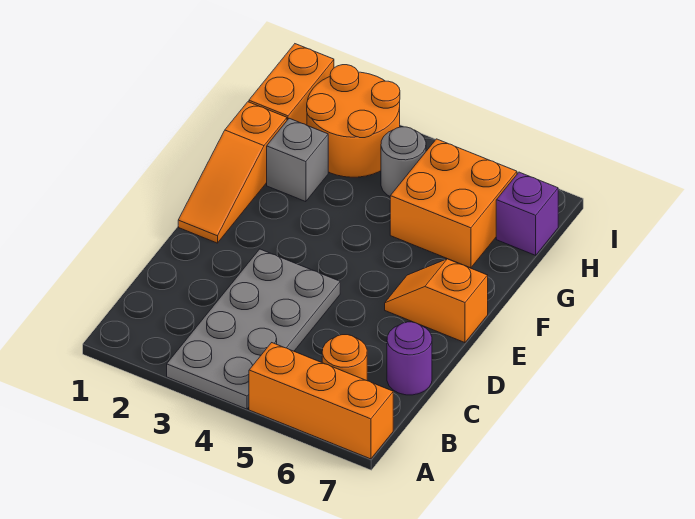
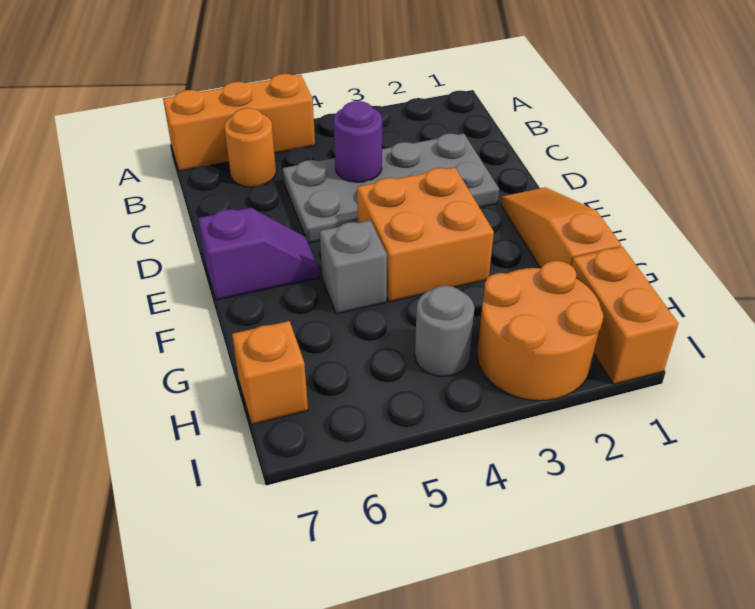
grey 2x4 plate [167,249,340,409] -> grey 2x4 plate turned to [283,134,499,243]
purple 1x1 round brick [387,322,432,395] -> purple 1x1 round brick moved to [333,101,382,182]
orange 1x2 slope [385,259,488,343] -> purple 1x2 slope [198,208,319,300]
grey 1x1 brick [267,118,328,202] -> grey 1x1 brick moved to [320,220,387,314]
orange 2x2 brick [390,139,517,268] -> orange 2x2 brick moved to [357,167,494,302]
purple 1x1 brick [496,172,558,255] -> orange 1x1 brick [232,321,308,424]

